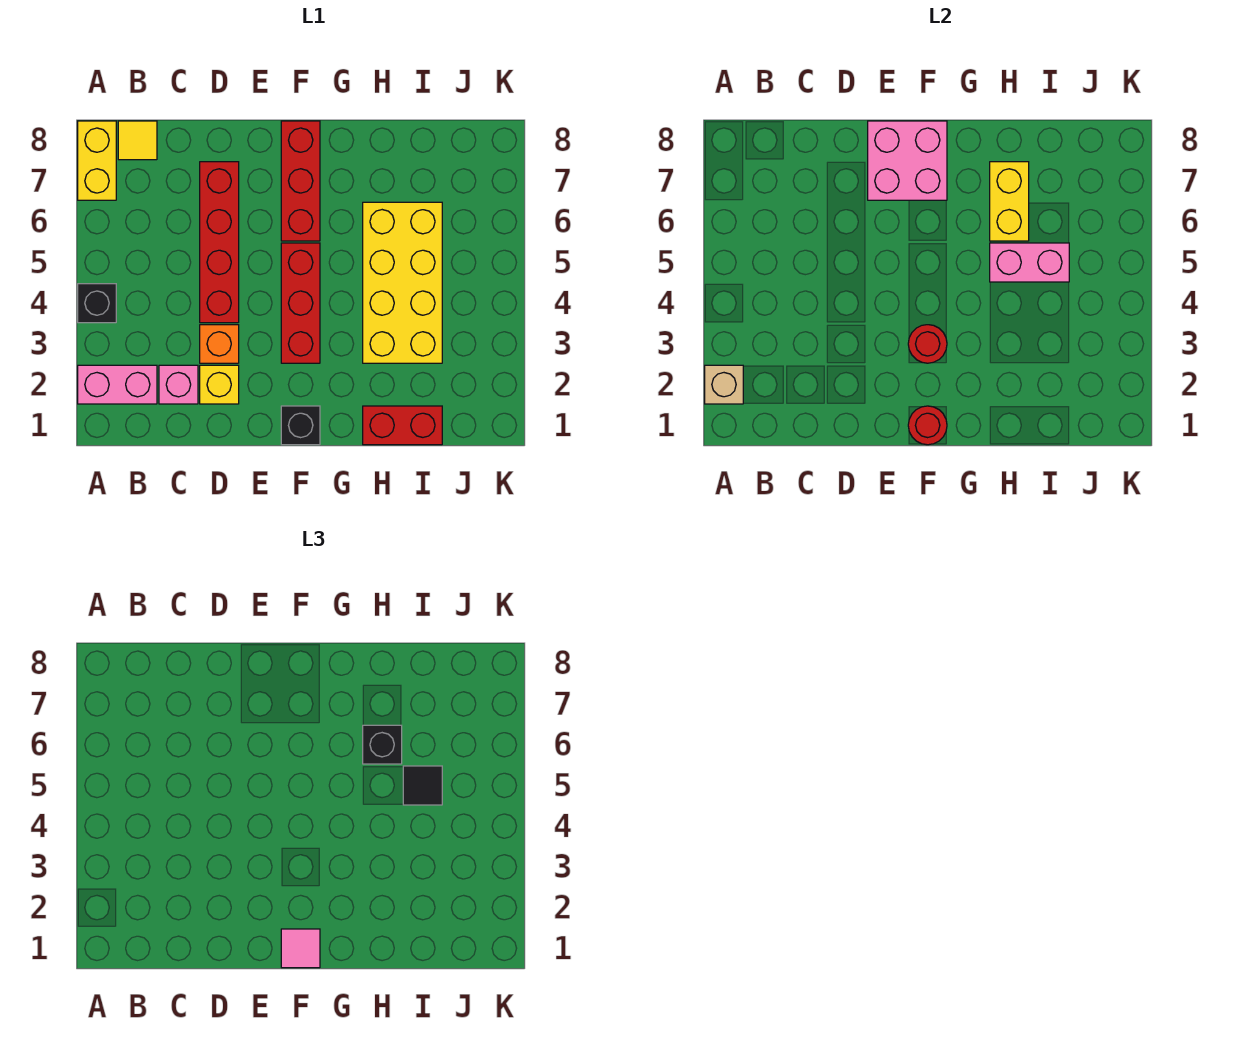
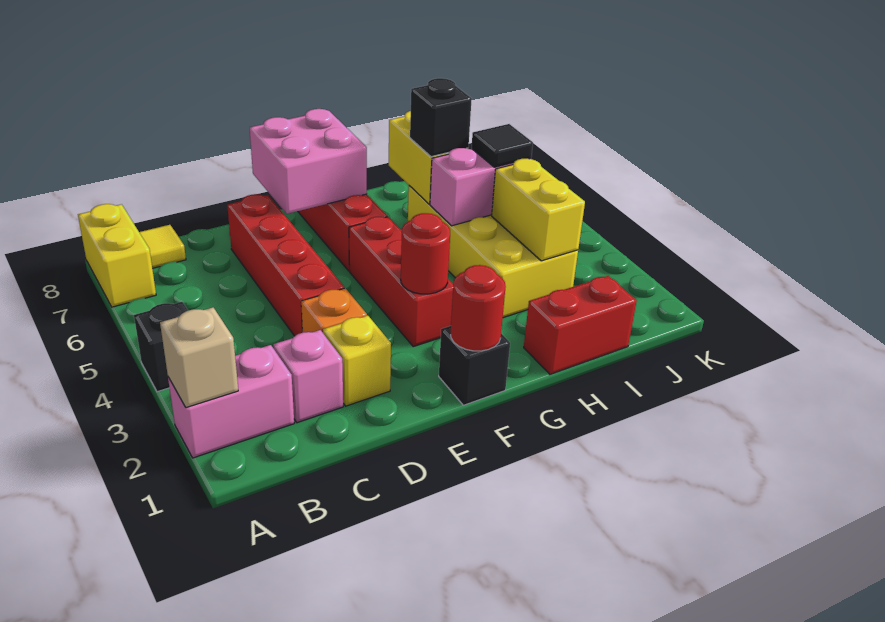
pink 1x1 tile [281,929,320,968] -> none
none -> yellow 1x2 brick [492,159,585,261]

